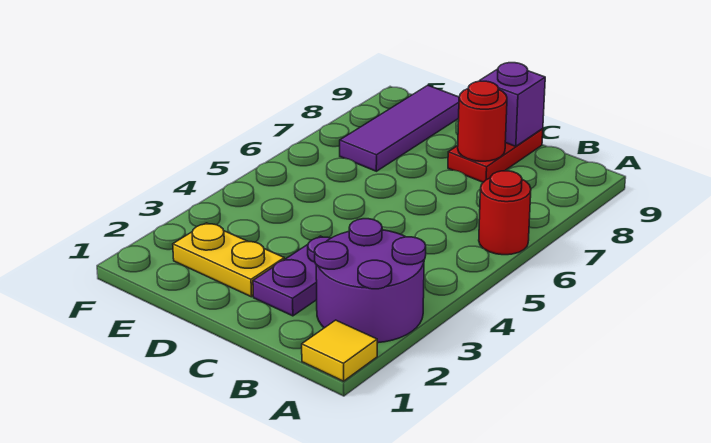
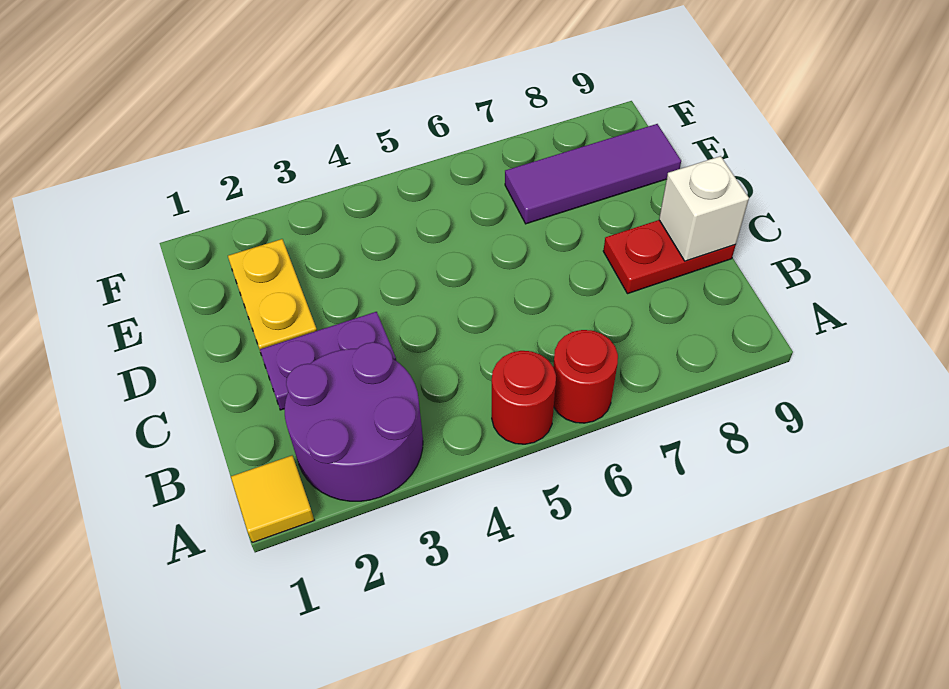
red 1x1 round brick [458,81,507,161] -> red 1x1 round brick moved to [492,351,556,444]
purple 1x1 brick [480,63,545,146] -> white 1x1 brick [659,156,749,261]

